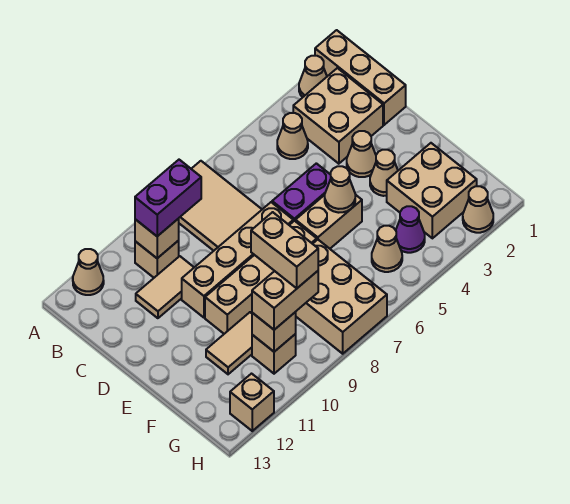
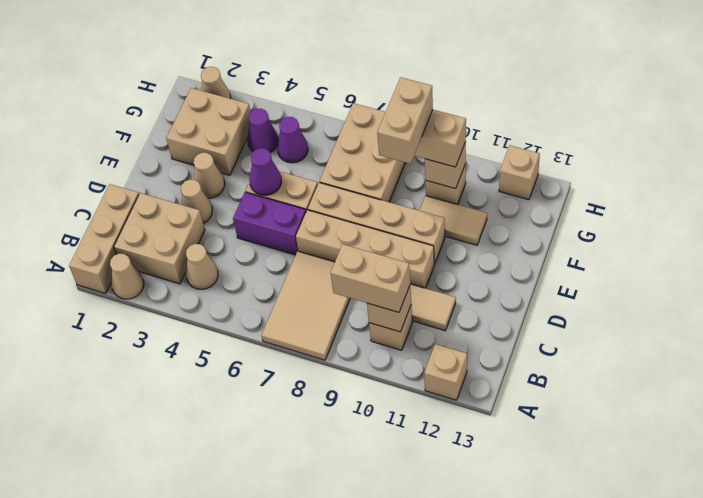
tan 1x1 cone [73,249,104,295] -> tan 1x1 brick [424,344,467,400]
purple 1x2 brick [135,160,201,236] -> tan 1x2 brick [331,244,410,312]
tan 1x1 cone [325,166,355,213] -> purple 1x1 cone [249,148,282,195]
tan 1x1 cone [372,226,402,272] -> purple 1x1 cone [277,117,308,163]

